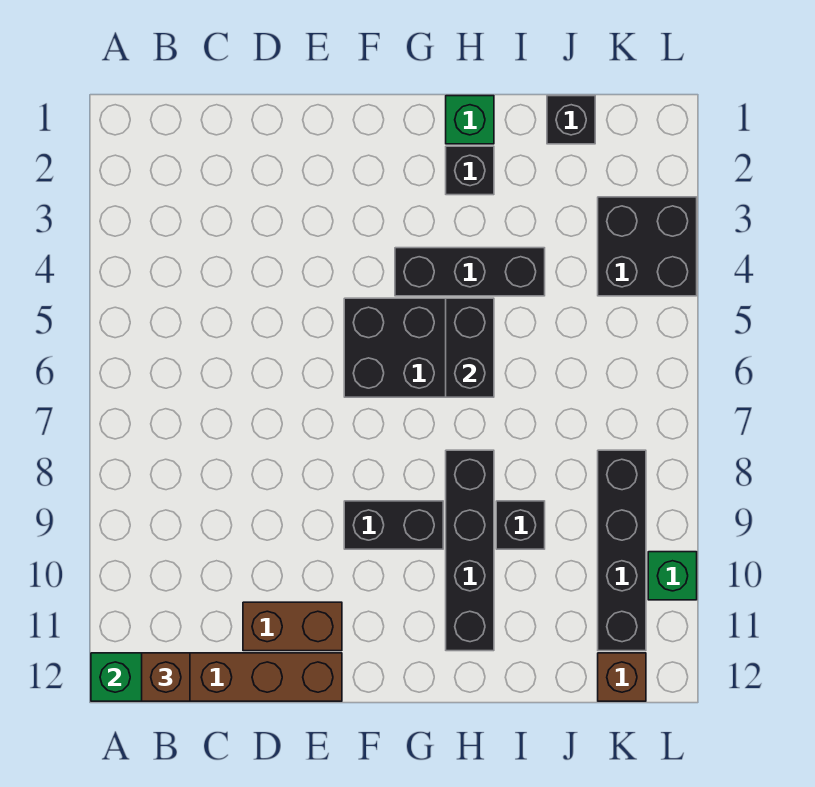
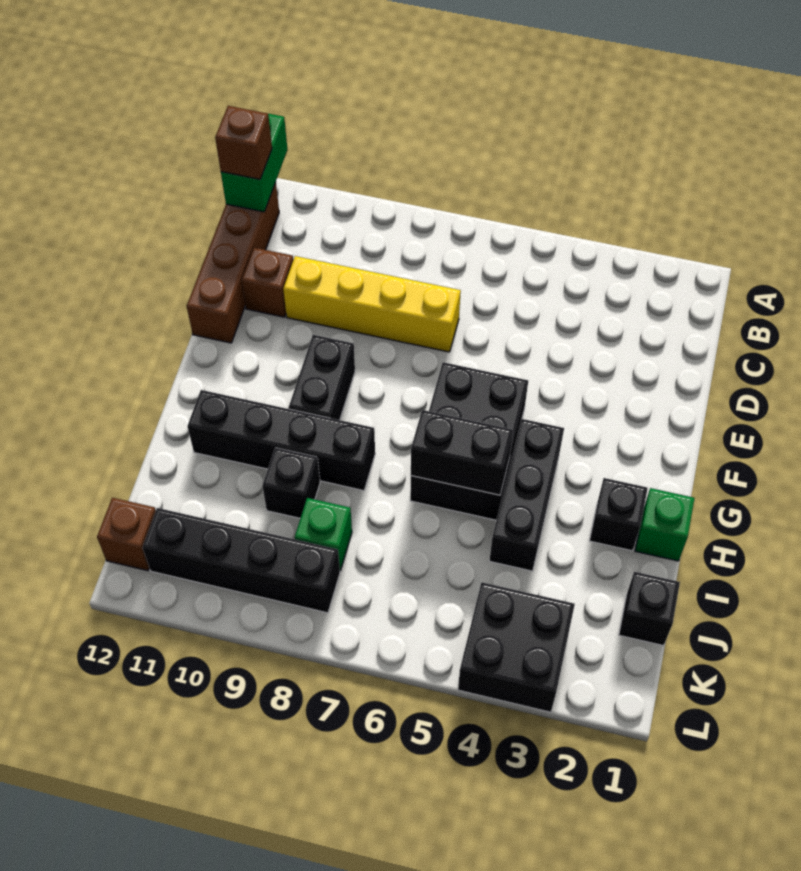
none -> yellow 1x4 brick [283,256,461,352]
brown 1x2 brick [243,602,342,651] -> brown 1x1 brick [242,248,293,317]
green 1x1 brick [648,552,697,600] -> green 1x1 brick moved to [295,498,352,571]

